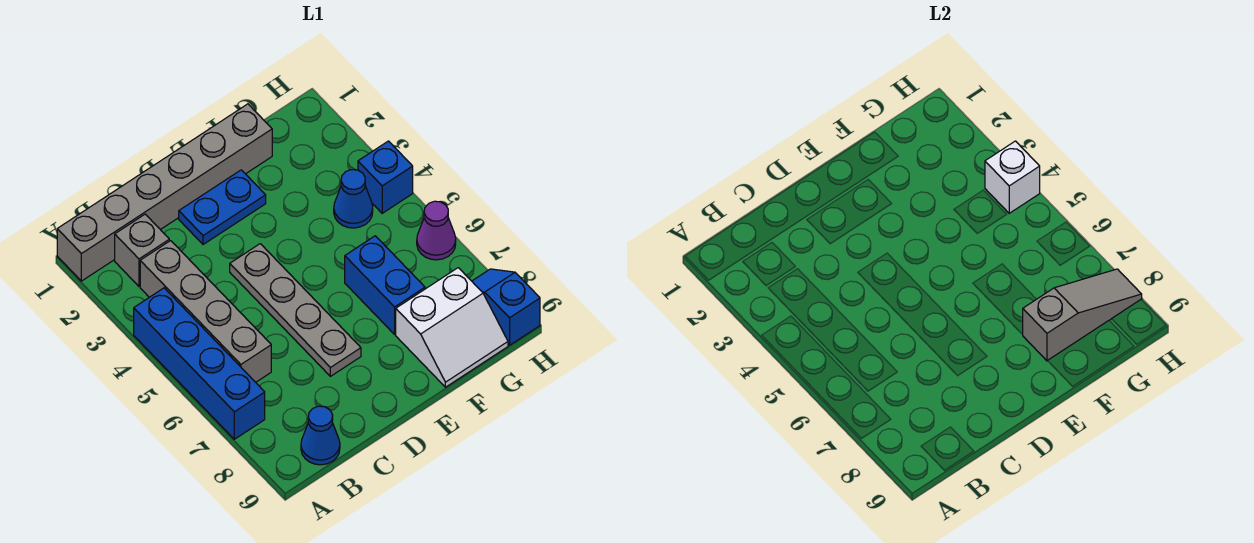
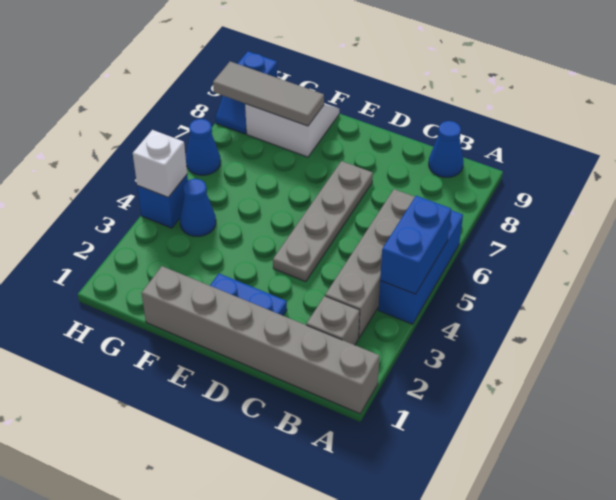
blue 1x4 brick [134,288,265,439] -> blue 1x3 brick [378,210,463,324]
blue 1x2 brick [345,236,425,334] -> blue 1x2 brick moved to [380,196,451,294]
grey 1x3 slope [1023,269,1142,361] -> grey 1x3 tile [213,62,324,126]
purple 1x1 cone [417,201,456,260] -> blue 1x1 cone [186,119,221,175]

